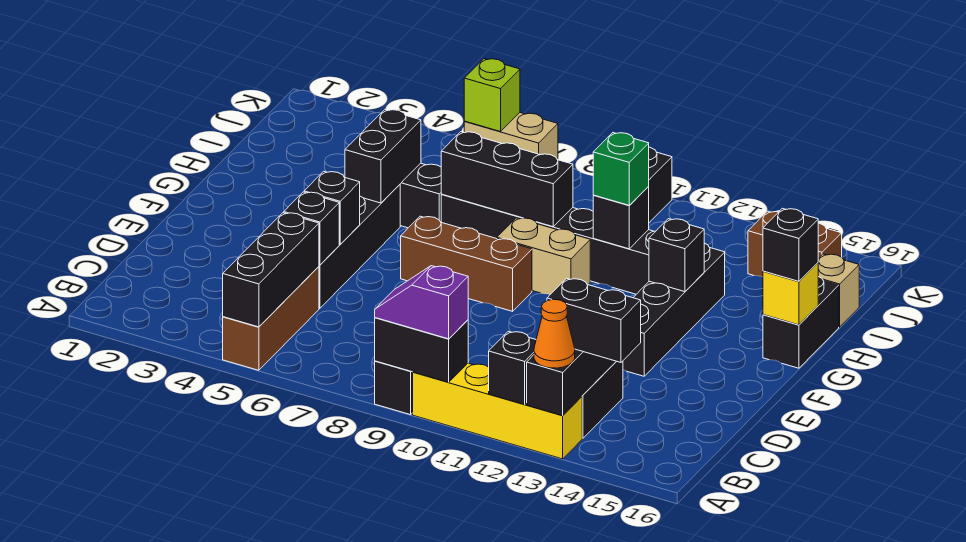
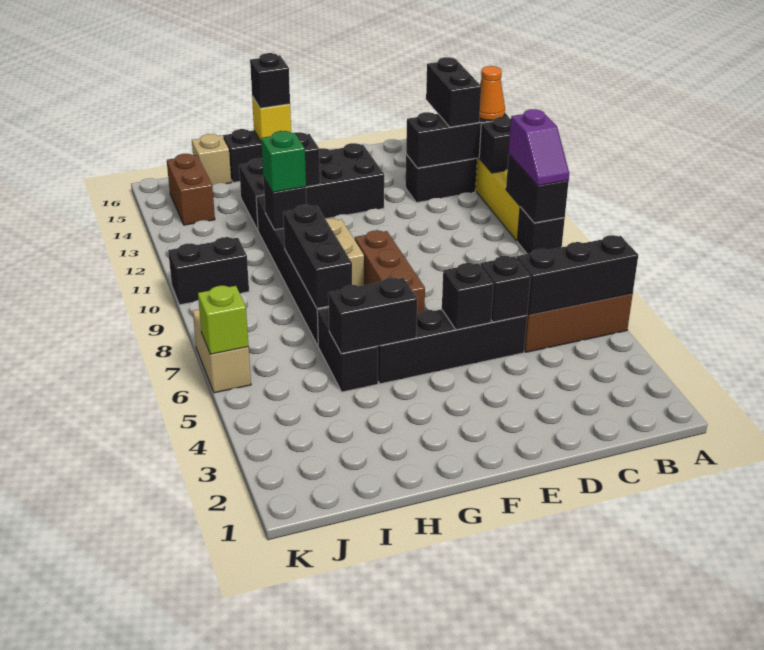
black 1x4 brick [623,243,725,376] -> black 2x4 brick [239,143,384,230]

